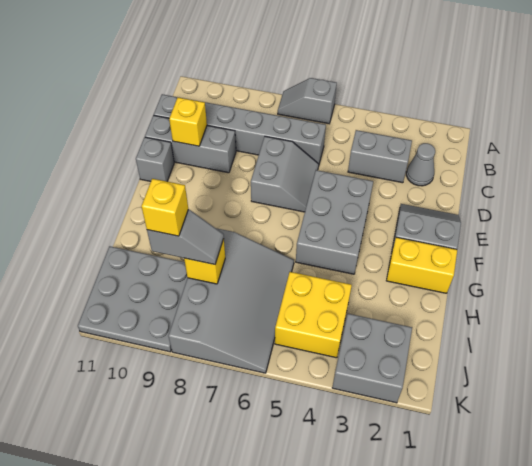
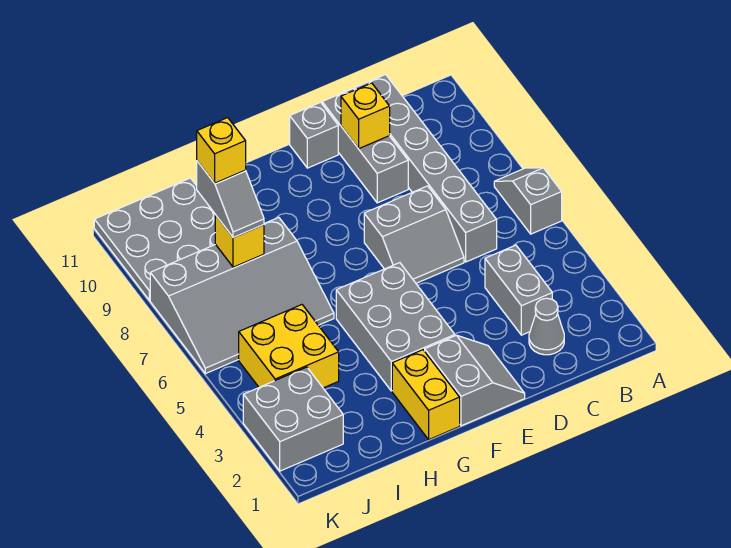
grey 2x3 brick [296,170,373,274] -> grey 2x3 brick turned to [336,263,455,391]

